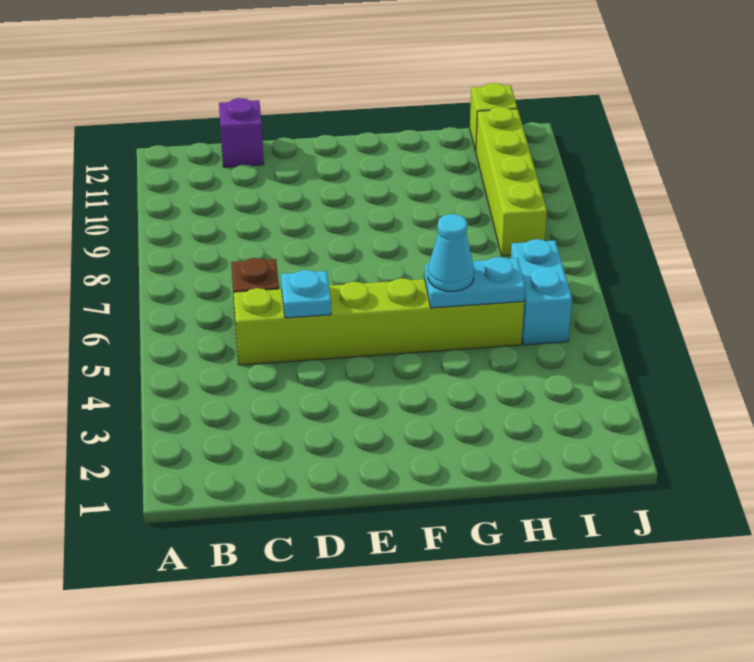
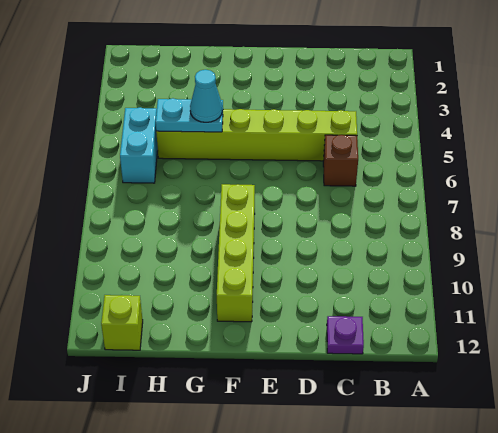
purple 1x1 brick [219,98,264,167] -> purple 1x1 plate [327,316,364,354]
cyan 1x1 plate [281,270,331,318] -> none
lime 1x4 brick [476,107,547,256] -> lime 1x4 brick moved to [217,184,255,322]

